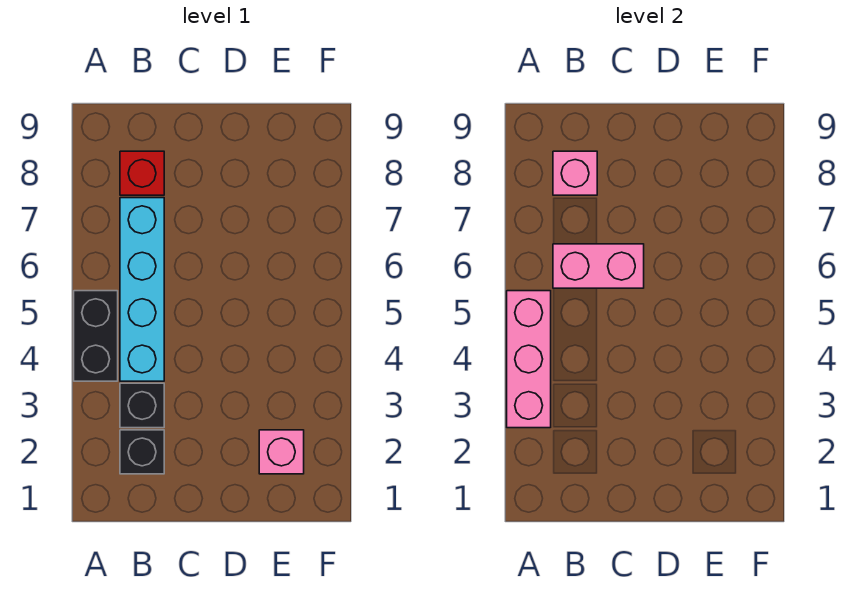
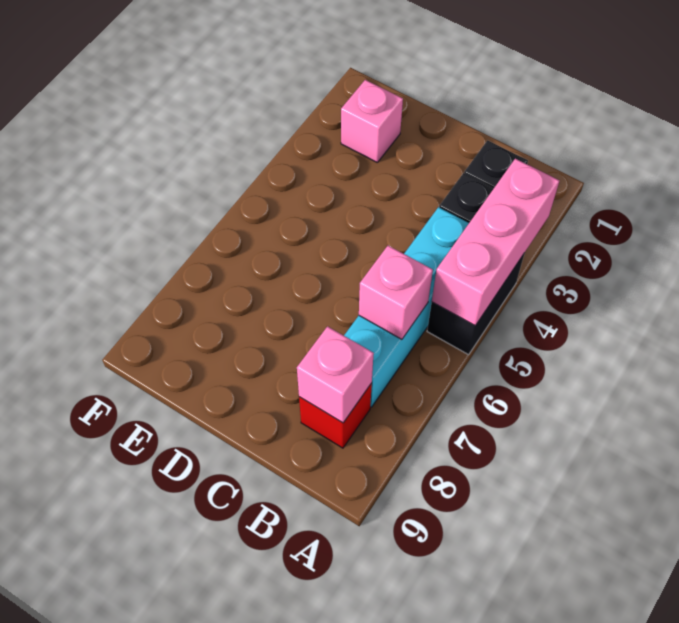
pink 1x2 brick [553,244,644,288] -> pink 1x1 brick [359,246,433,339]

